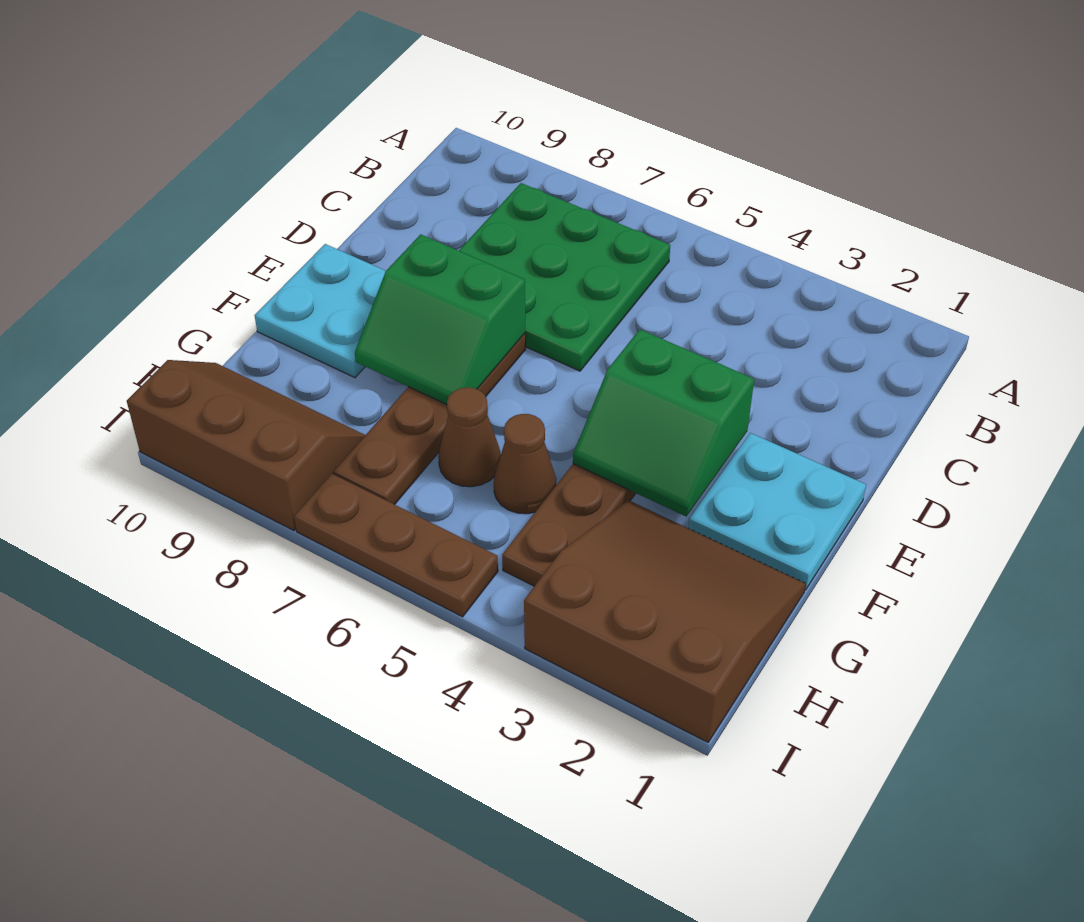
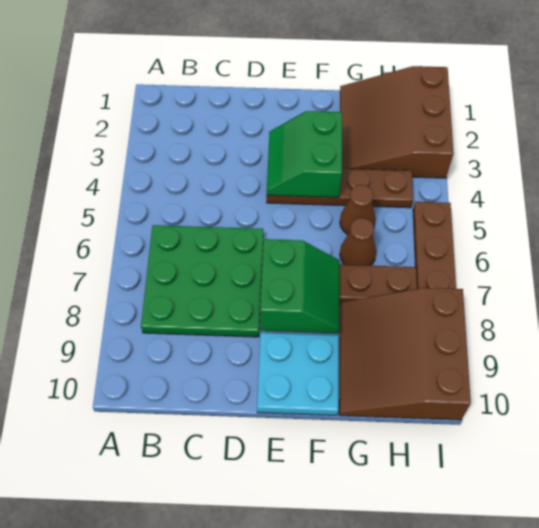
cyan 2x2 plate [688,433,866,590] -> none
green 2x2 slope [573,329,754,516] -> green 2x2 slope turned to [267,111,342,197]
brown 2x3 slope [127,360,365,530] -> brown 3x3 slope [339,288,471,420]

